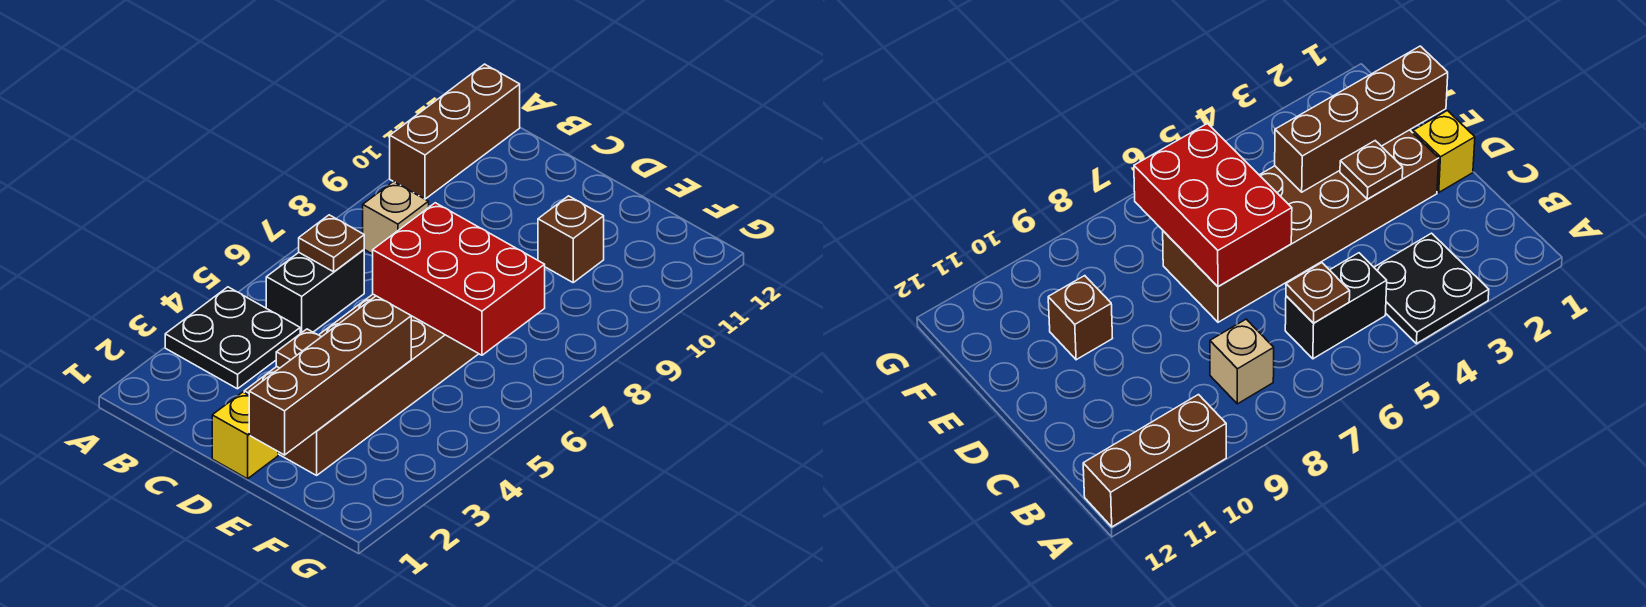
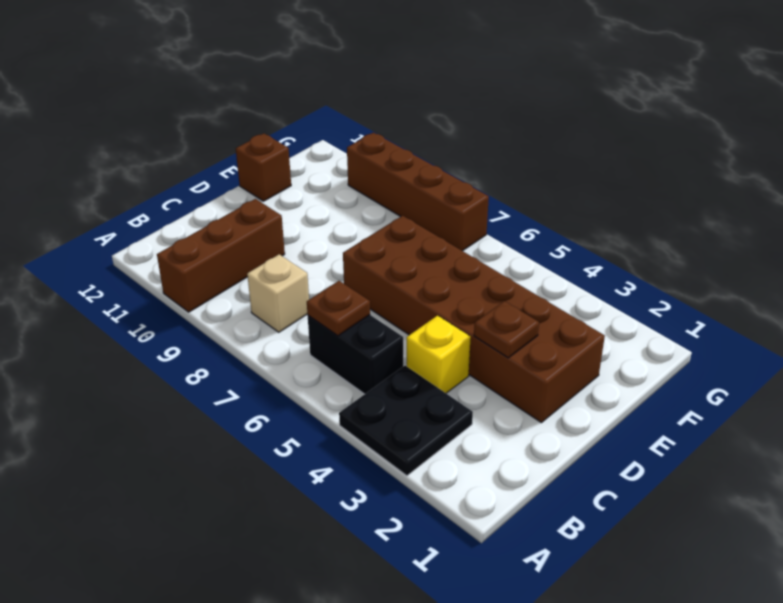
brown 1x3 brick [390,64,520,199] -> brown 1x3 brick turned to [157,199,285,312]
yellow 1x1 brick [212,392,278,479] -> yellow 1x1 brick moved to [407,316,471,393]
red 2x3 brick [373,203,545,355] -> none
brown 1x4 brick [249,296,411,455] -> brown 1x4 brick moved to [347,133,489,251]
brown 1x1 brick [538,196,604,282] -> brown 1x1 brick moved to [236,133,291,201]

